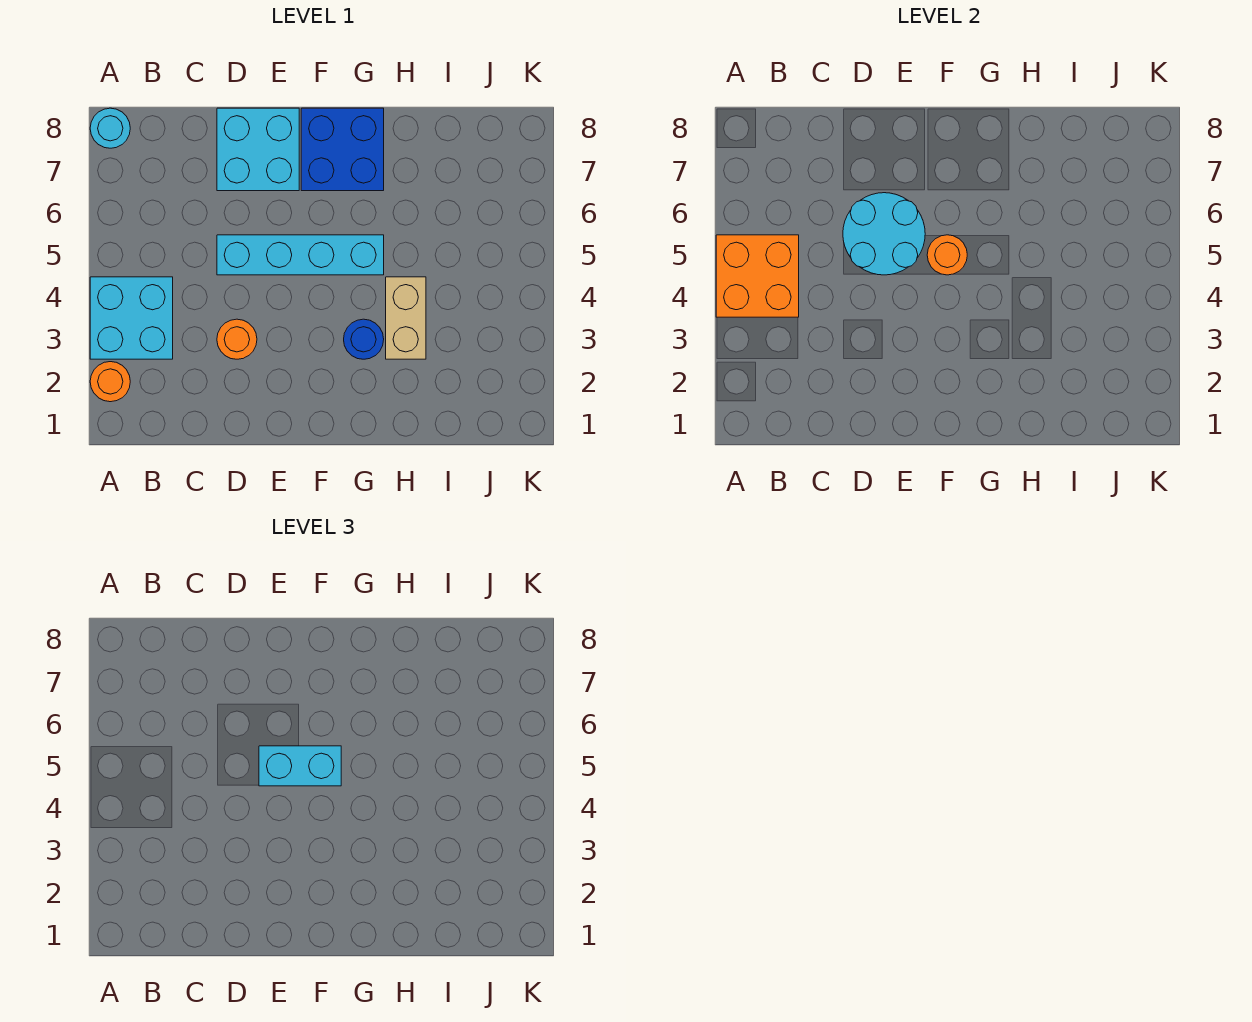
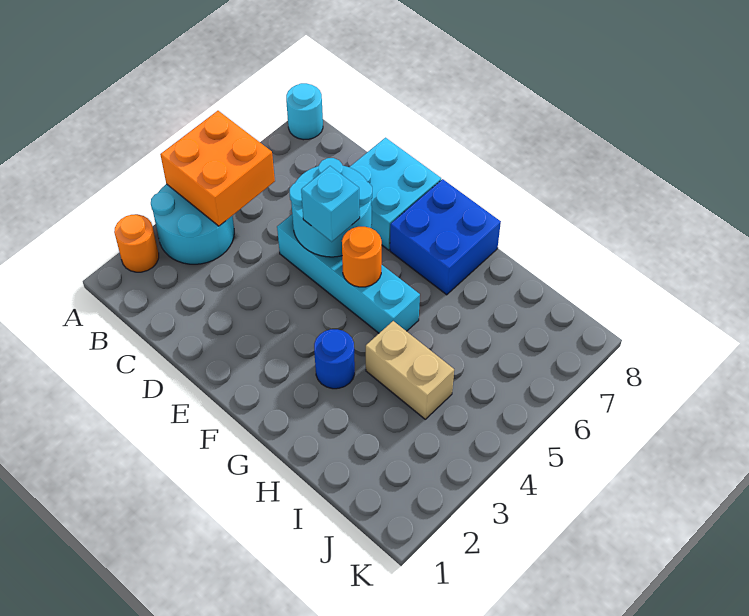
cyan 2x2 brick [90,277,173,359] -> cyan 2x2 round brick [151,184,234,264]
orange 1x1 round brick [217,319,257,359] -> none
cyan 1x2 brick [259,746,341,786] -> cyan 1x1 brick [301,166,360,242]
tan 1x2 brick [386,277,426,359] -> tan 1x2 brick turned to [366,321,454,419]

